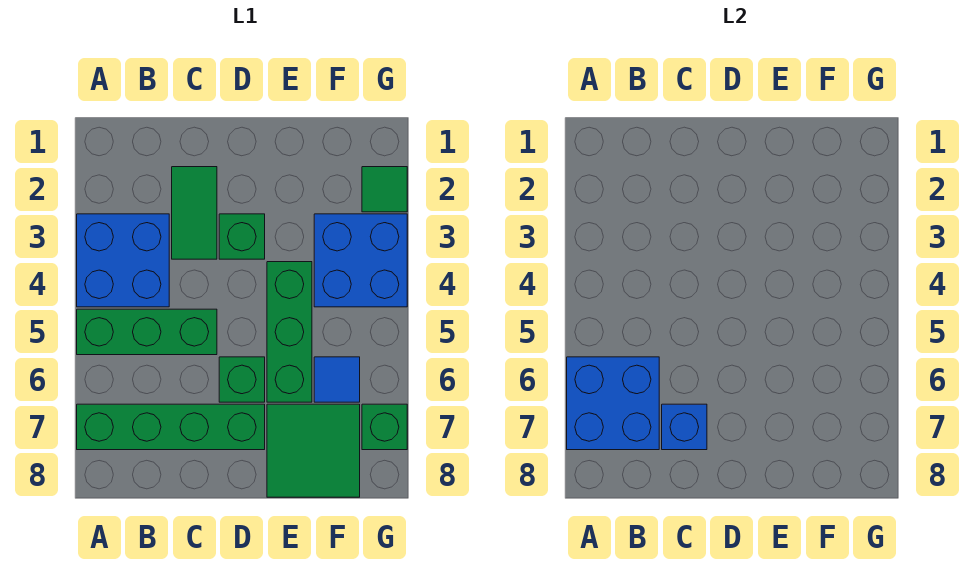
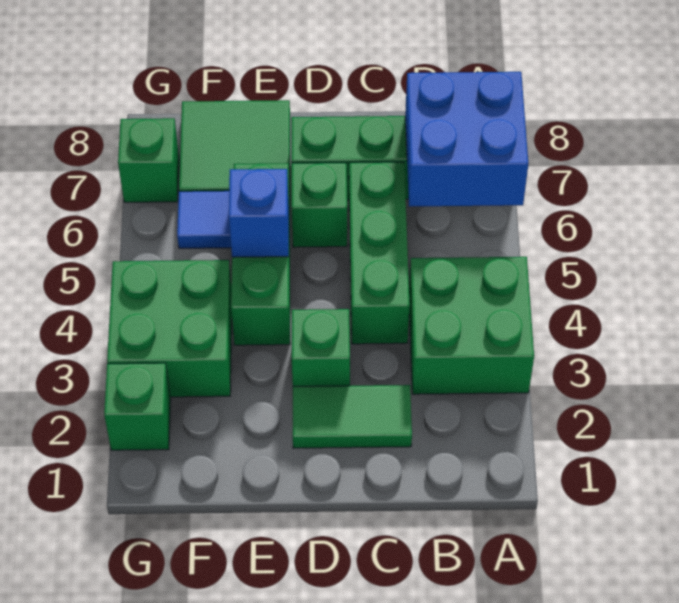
blue 2x2 brick [77,214,169,307] -> green 2x2 brick [409,257,534,394]
green 1x3 brick [77,309,217,355] -> green 1x3 brick turned to [349,162,410,344]
green 1x2 tile [172,167,217,259] -> green 1x2 tile turned to [293,385,412,448]
blue 1x1 brick [662,404,707,450] -> blue 1x1 brick moved to [229,169,289,257]
blue 2x2 brick [314,214,407,307] -> green 2x2 brick [107,260,232,397]
green 1x1 tile [362,167,407,212] -> green 1x1 brick [104,363,171,450]

